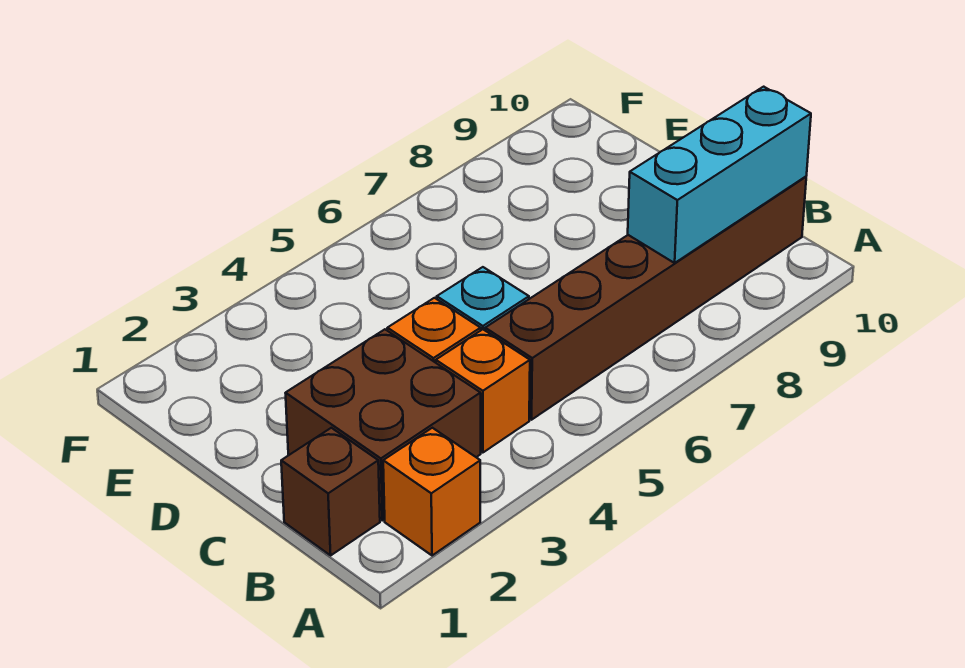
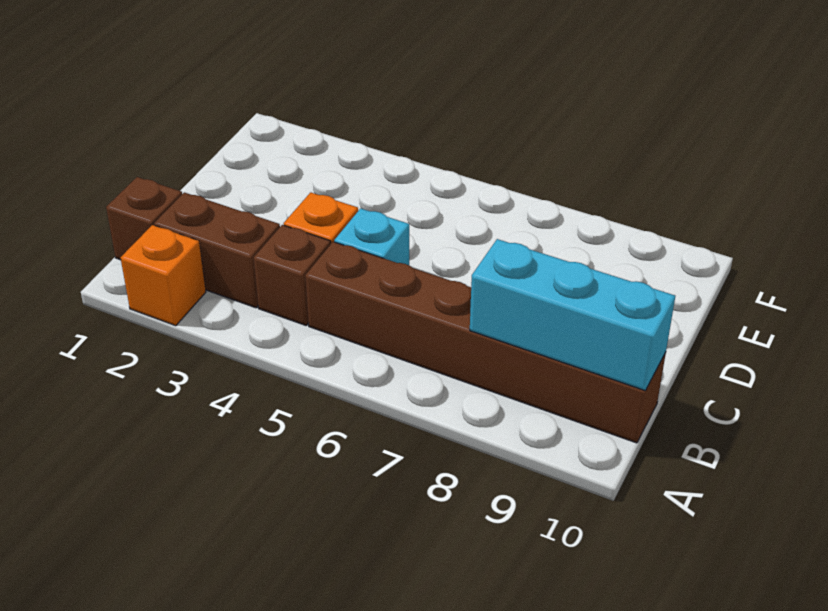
brown 2x2 brick [286,329,481,520] -> brown 1x2 brick [154,192,280,308]
orange 1x1 brick [436,329,530,453] -> brown 1x1 brick [254,225,331,325]

